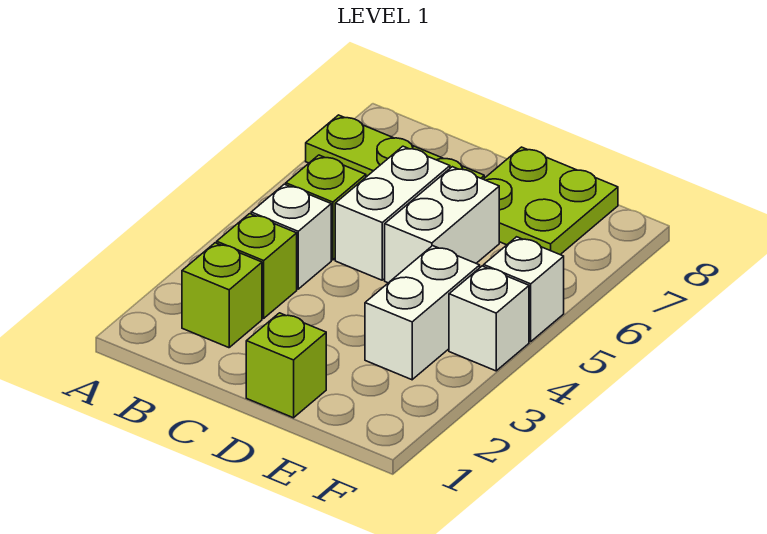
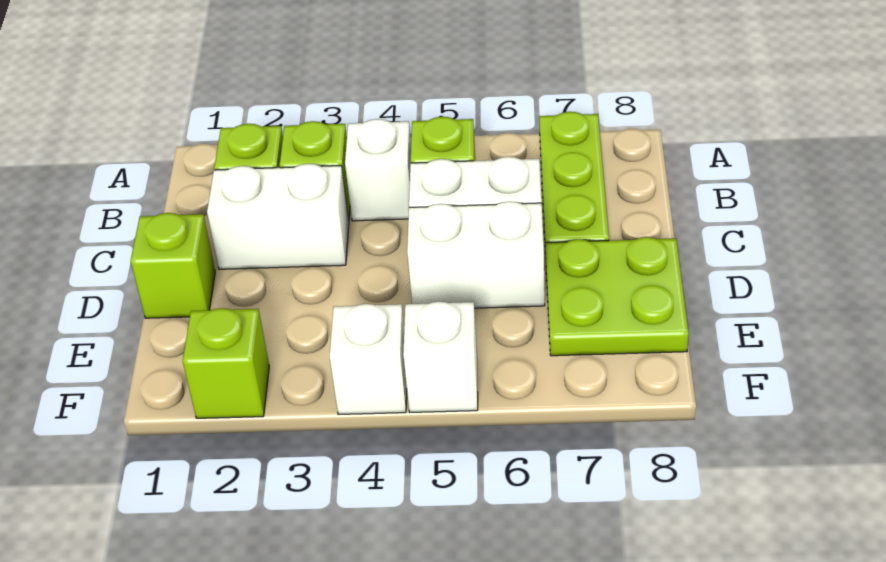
white 1x2 brick [365,246,480,380] -> white 1x2 brick moved to [207,164,349,269]
none -> lime 1x1 brick [183,308,269,418]

